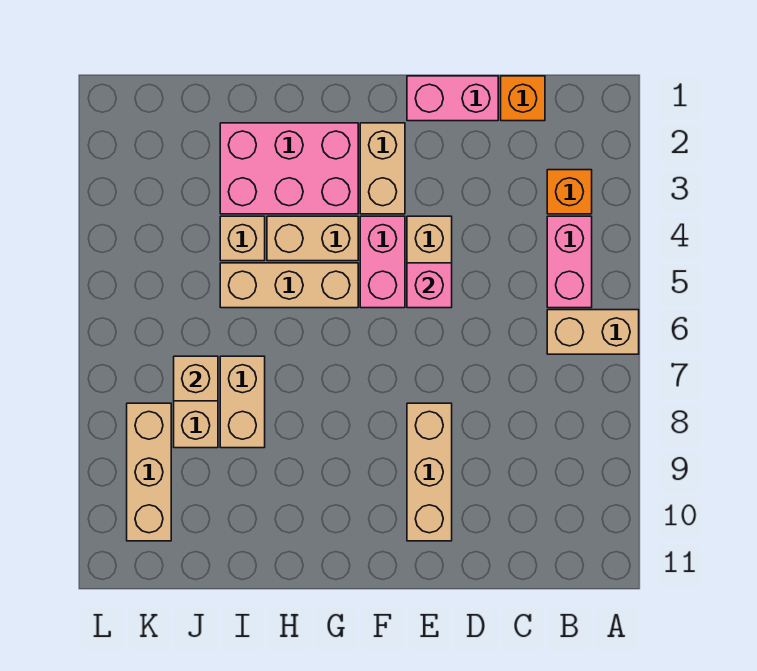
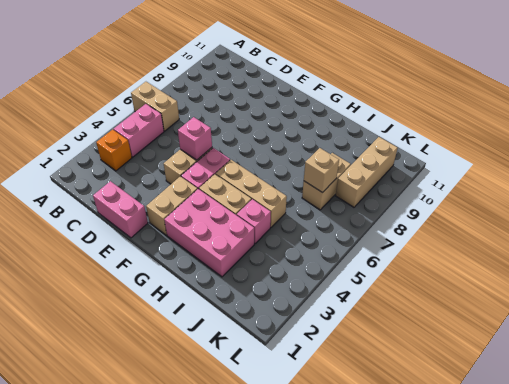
orange 1x1 brick [501,76,545,121] -> none
tan 1x3 brick [407,403,452,541] -> none
tan 1x1 brick [220,216,265,261] -> pink 1x1 brick [237,199,271,243]
tan 1x2 brick [220,356,265,448] -> none

